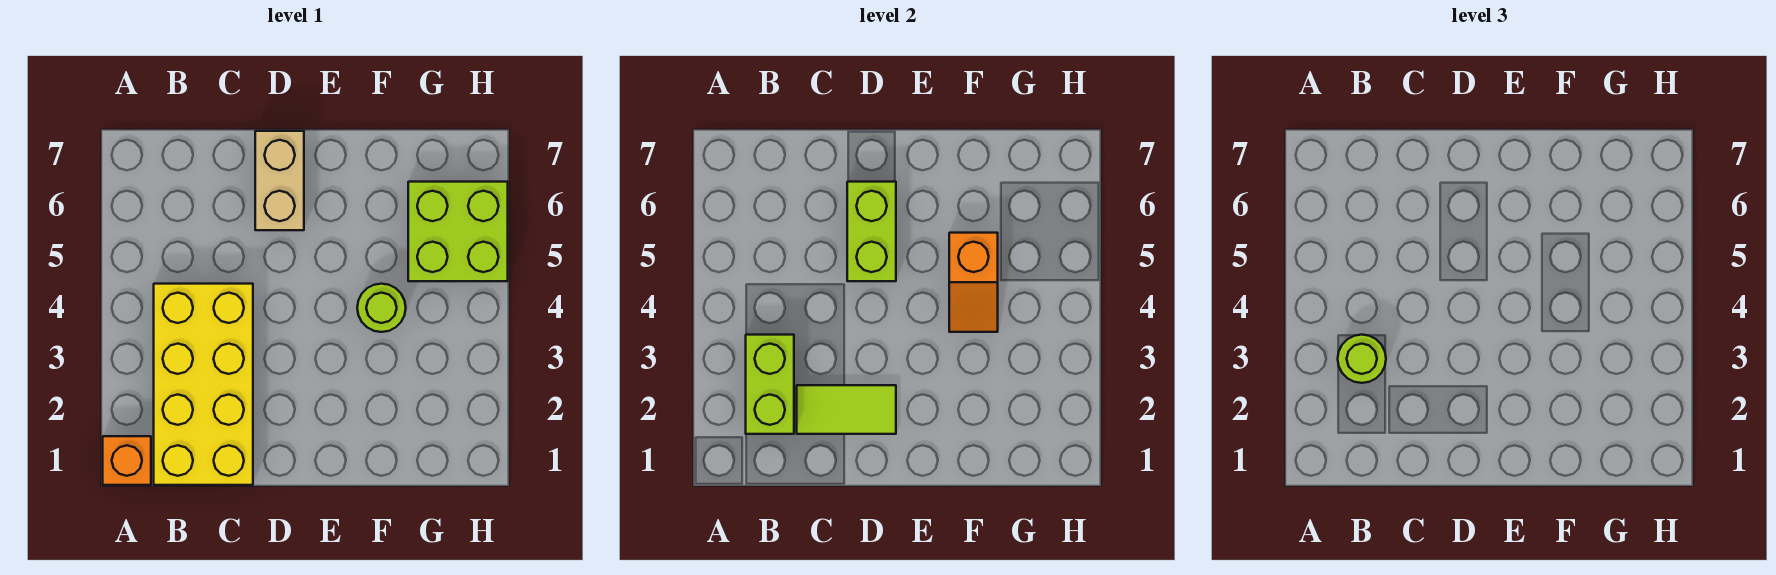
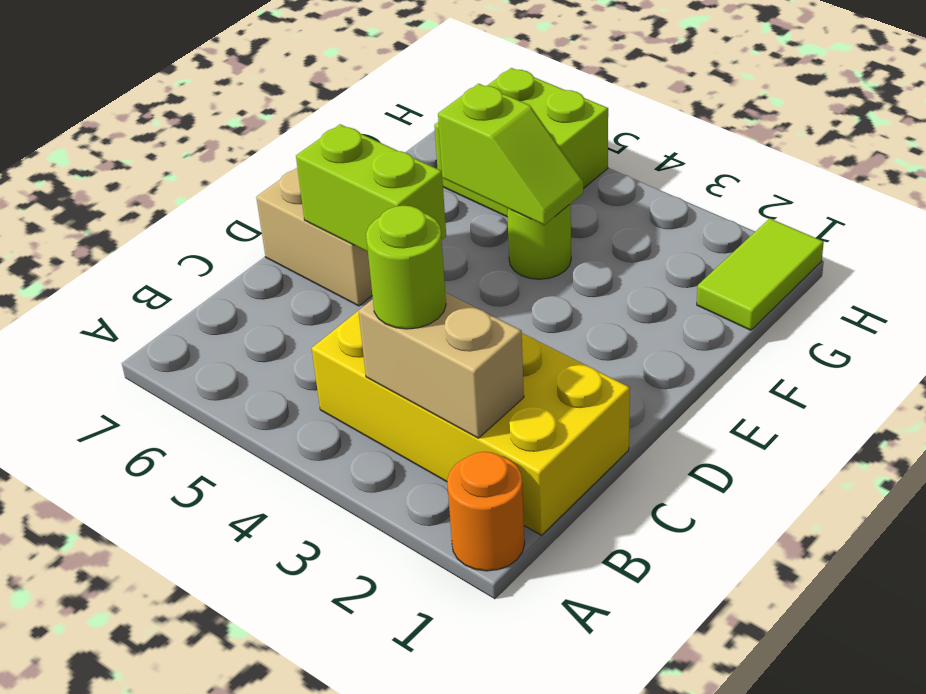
orange 1x1 brick [103,436,151,485] -> orange 1x1 round brick [447,452,525,571]
lime 1x2 brick [746,335,794,434] -> tan 1x2 brick [358,292,524,438]
lime 1x2 tile [797,385,896,434] -> lime 1x2 tile moved to [697,219,824,330]
orange 1x2 slope [949,233,998,332] -> lime 1x2 slope [438,84,583,225]

